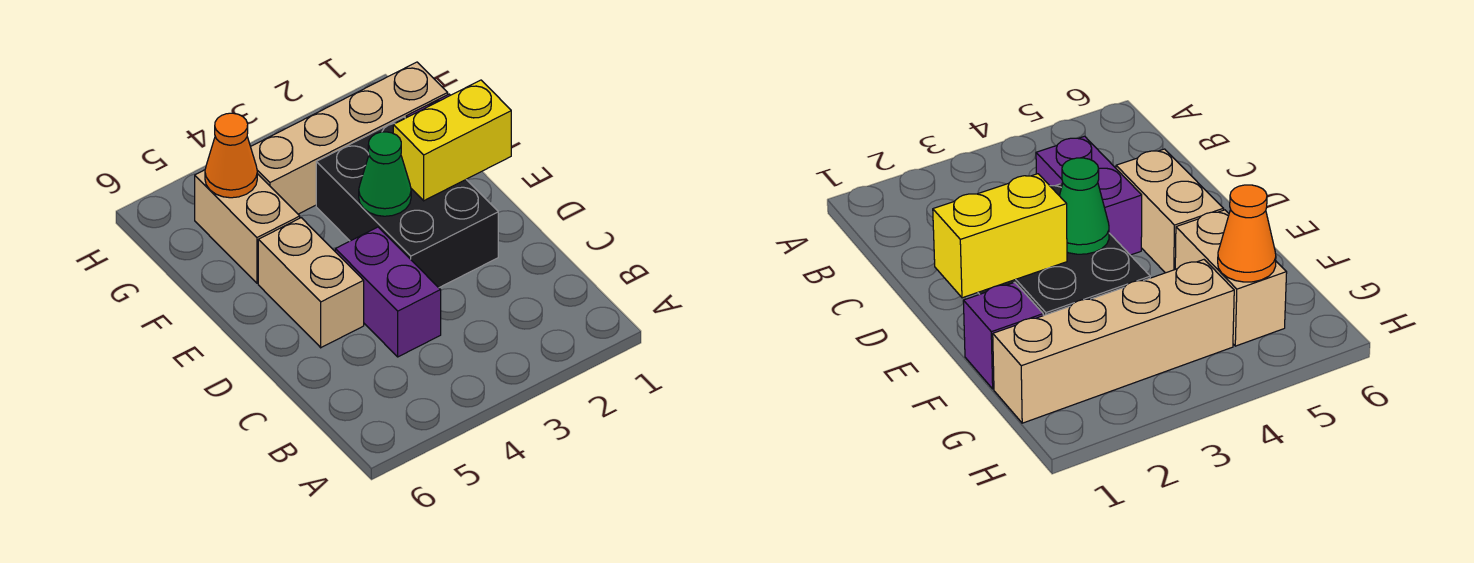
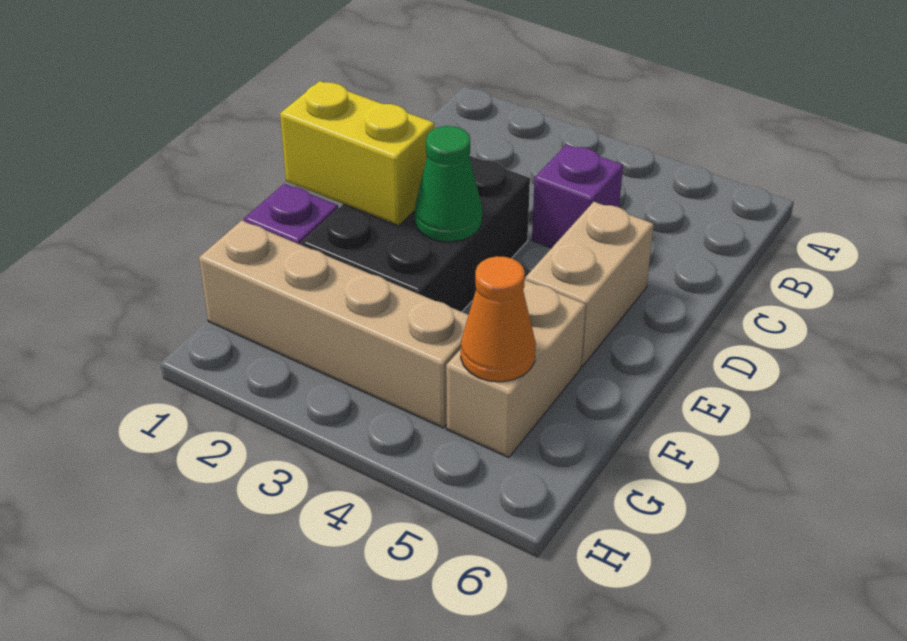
purple 1x2 brick [335,227,441,357] -> purple 1x1 brick [532,145,623,248]

